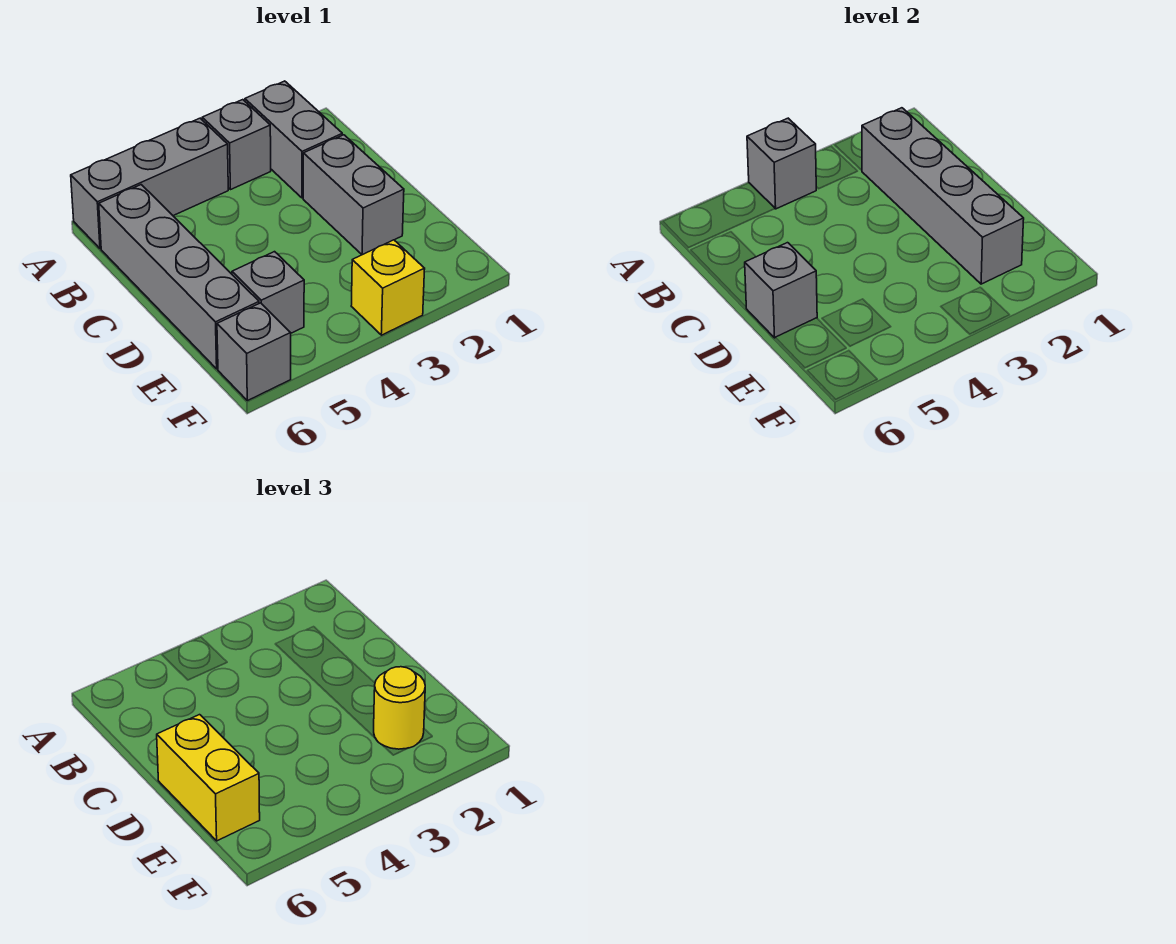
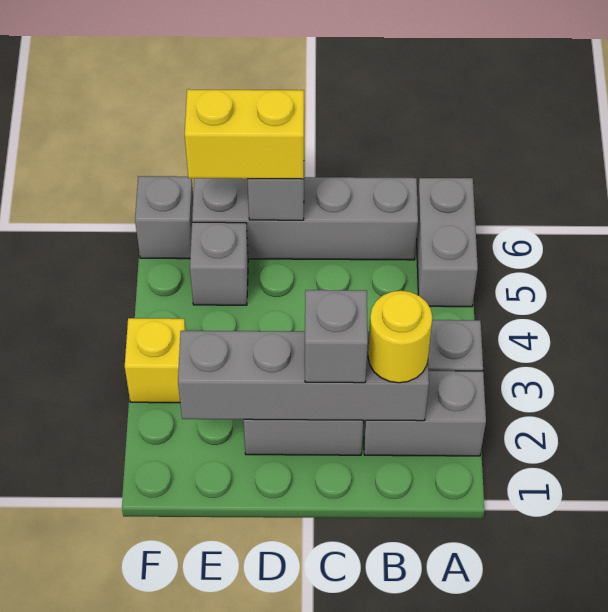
grey 1x3 brick [71,118,228,249] -> grey 1x2 brick [417,178,478,307]
grey 1x1 brick [747,118,816,209] -> grey 1x1 brick moved to [305,290,368,383]
yellow 1x1 round brick [374,667,425,749] -> yellow 1x1 round brick moved to [368,291,432,383]

